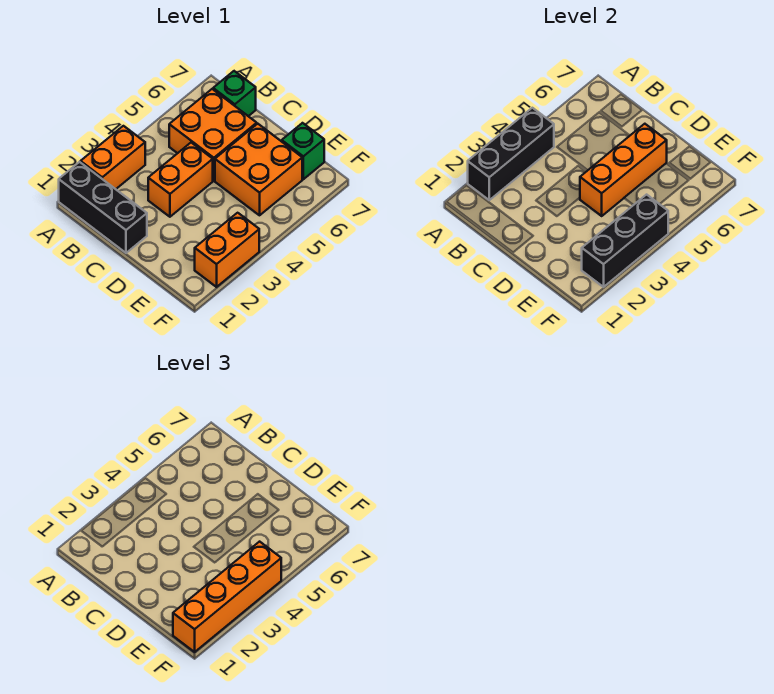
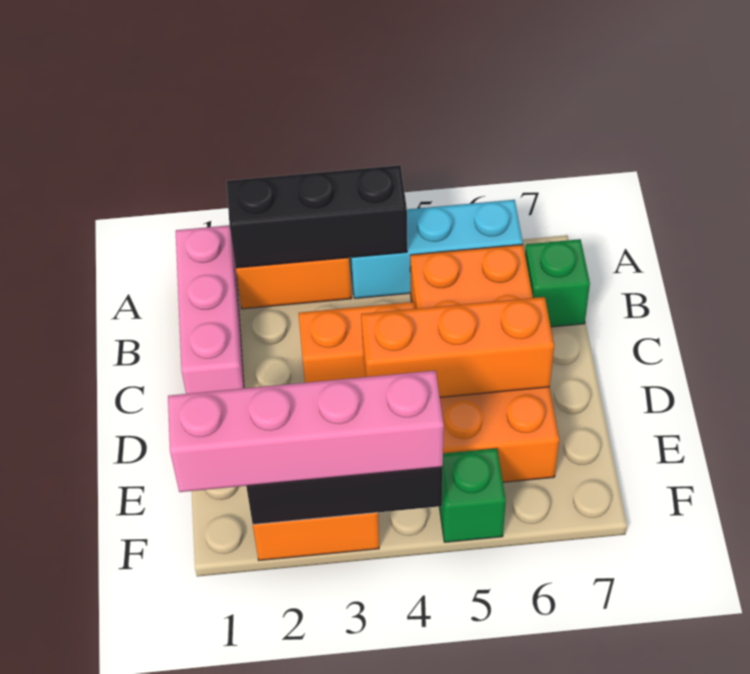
black 1x3 brick [59,162,147,253] -> pink 1x3 brick [176,225,244,394]
none -> cyan 1x3 brick [350,200,523,298]
green 1x1 brick [282,123,324,179] -> green 1x1 brick moved to [439,448,506,542]
orange 1x4 brick [173,542,281,652] -> pink 1x4 brick [168,370,444,492]

